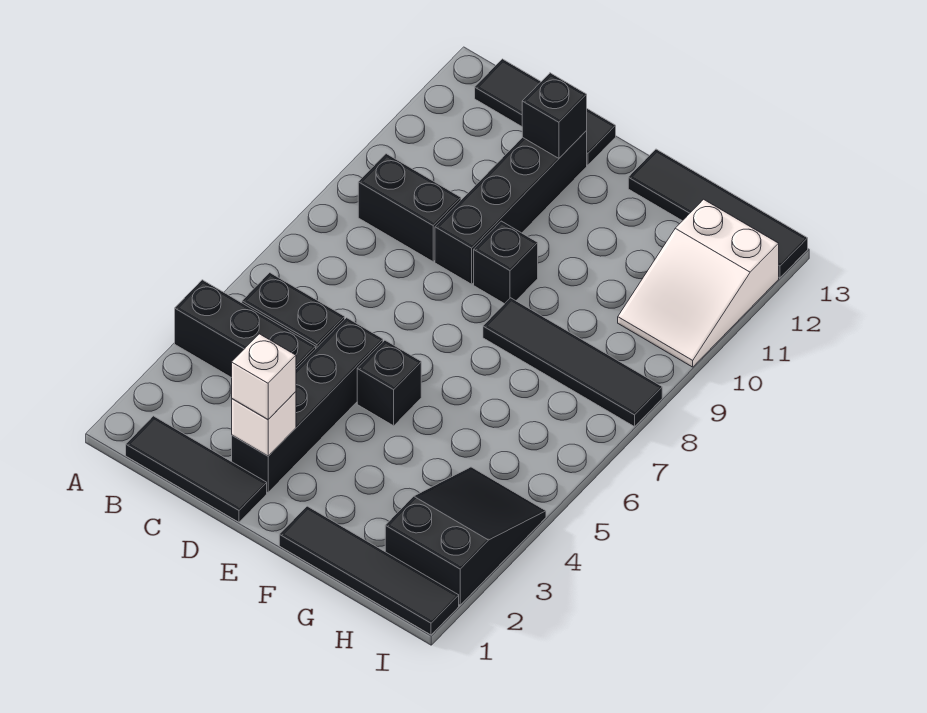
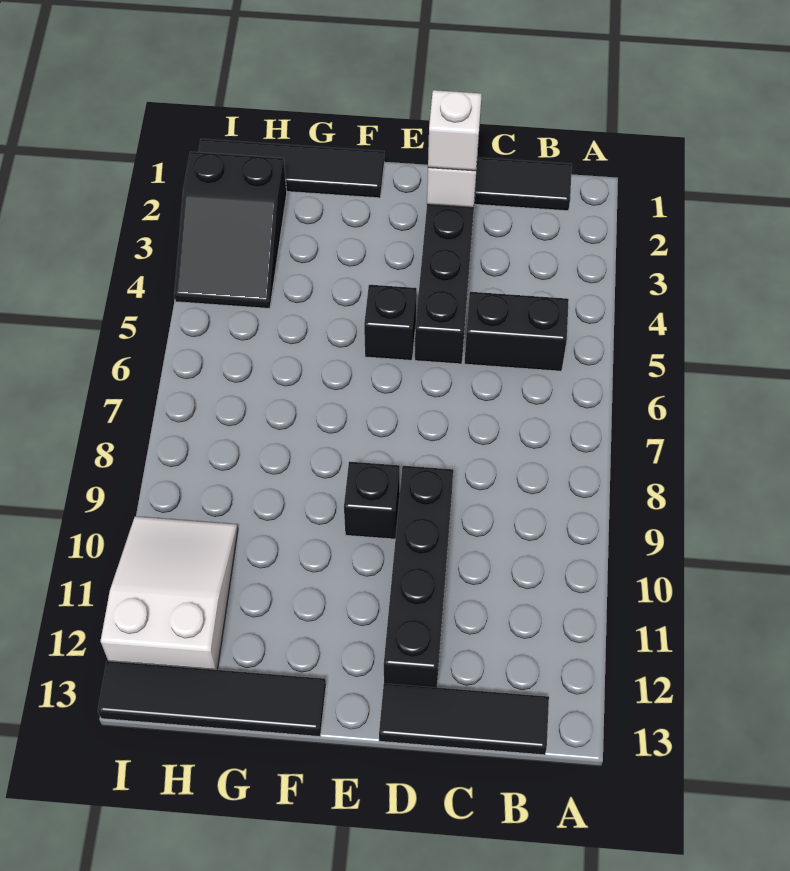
black 1x3 brick [175,280,316,378] -> none
black 1x2 brick [358,154,461,262] -> none
black 1x1 brick [522,73,587,158] -> none
black 1x4 tile [483,298,662,427] -> none

